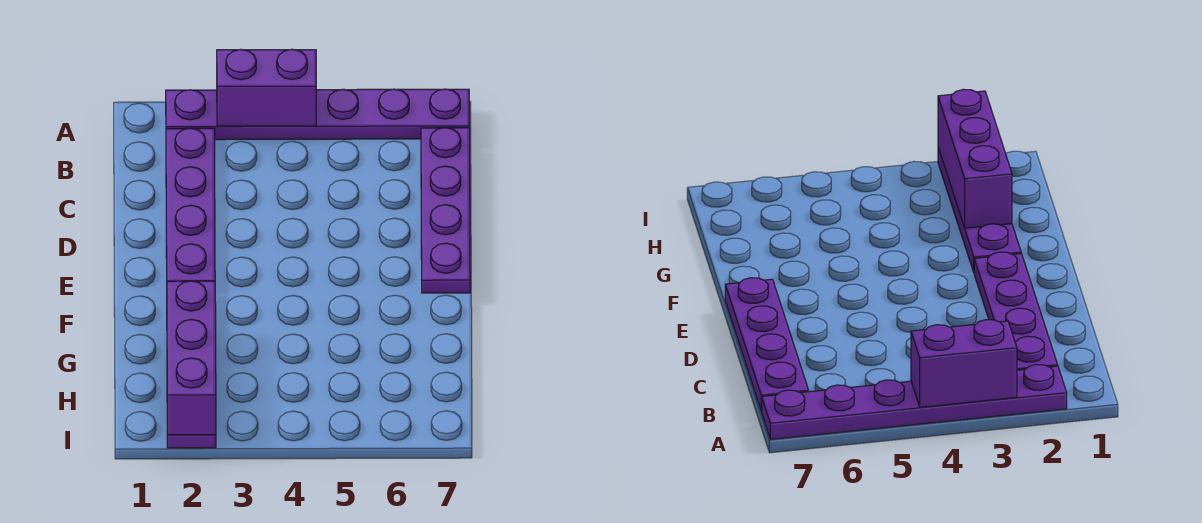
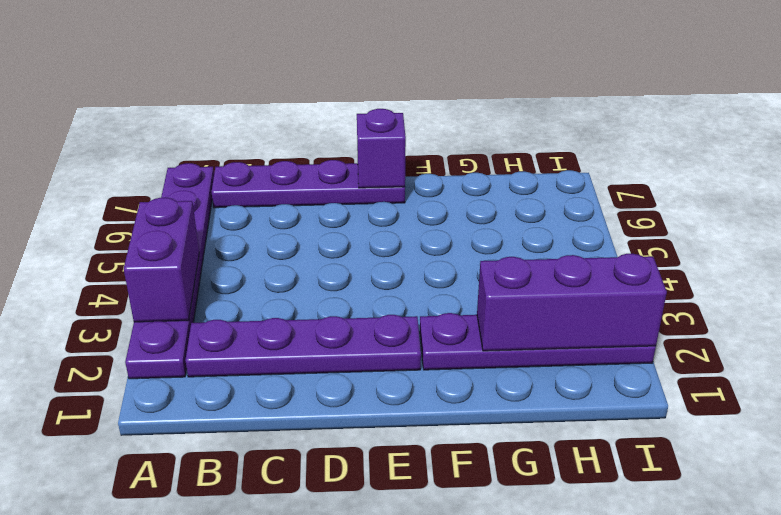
none -> purple 1x1 brick [357,109,406,188]

